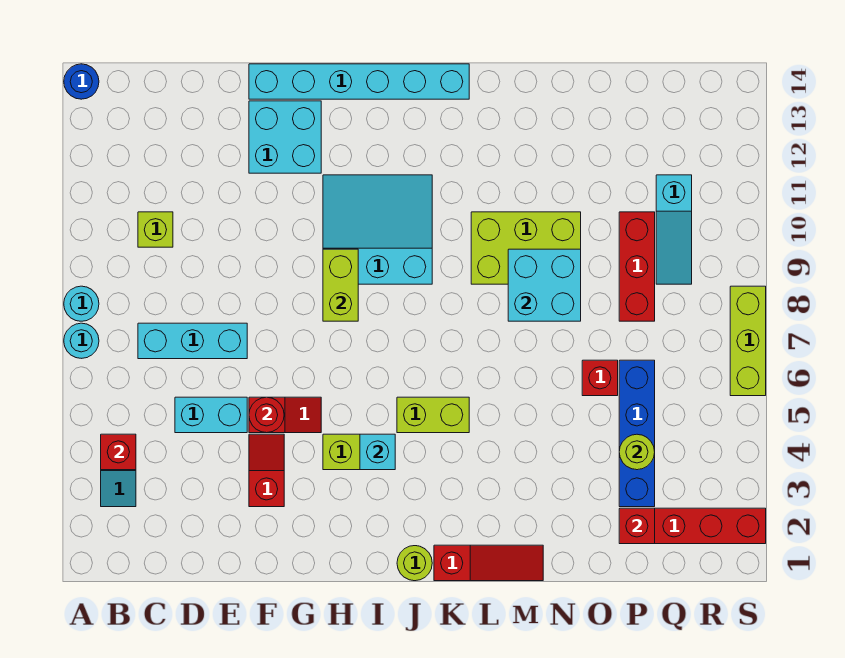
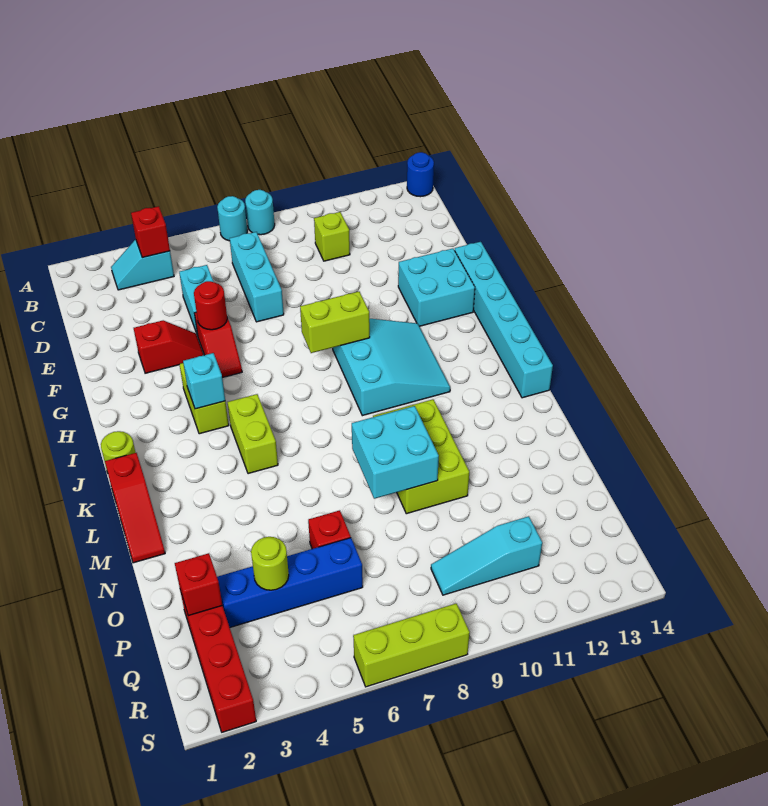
red 1x3 brick [619,212,655,321] -> none

